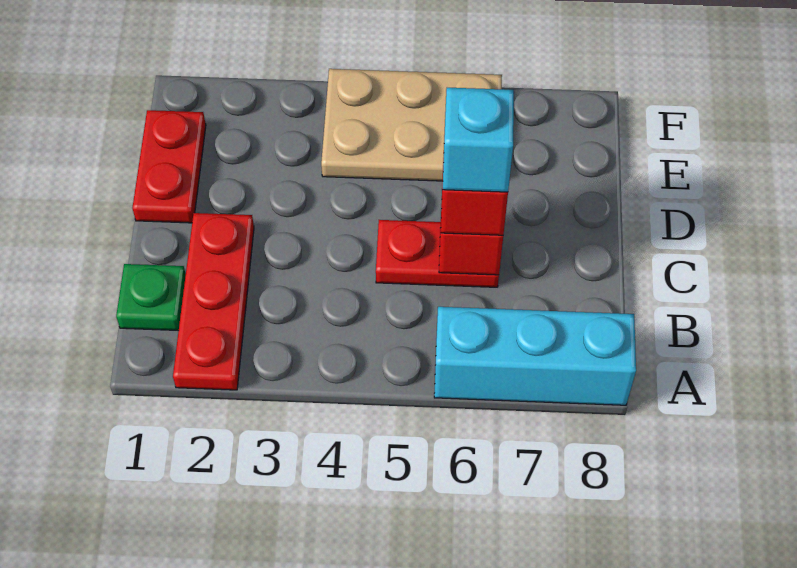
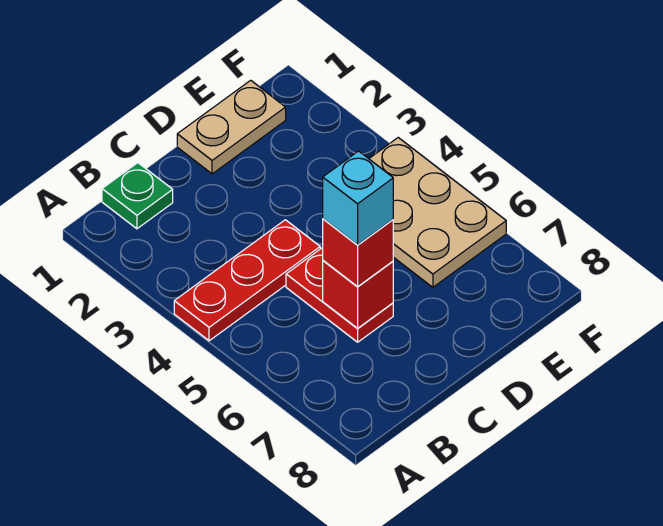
red 1x3 plate [173,213,254,390] -> red 1x3 plate moved to [174,220,320,341]
cyan 1x3 brick [434,307,636,405] -> none
red 1x2 plate [132,110,206,223] -> tan 1x2 plate [177,80,286,174]

